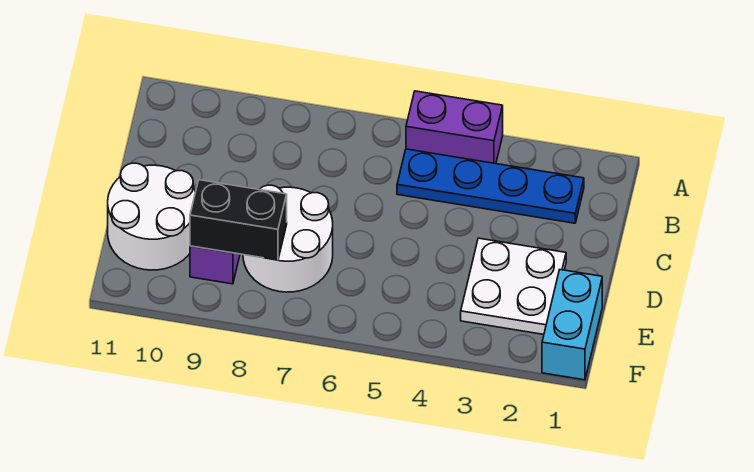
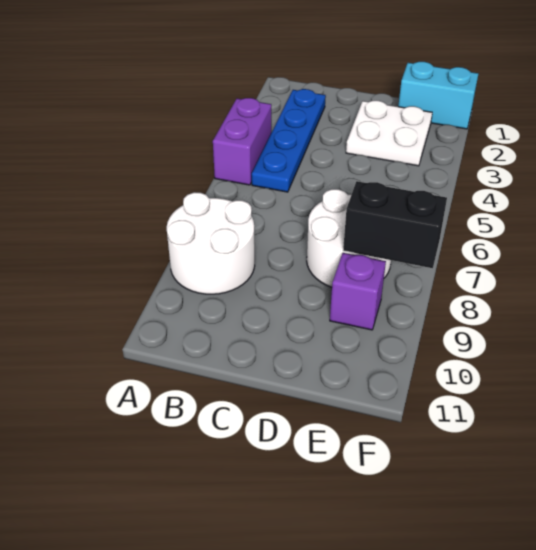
white 2x2 round brick [108,163,195,270] -> white 2x2 round brick moved to [167,192,255,294]
black 1x2 brick [190,180,287,260] -> black 1x2 brick turned to [343,181,447,268]

